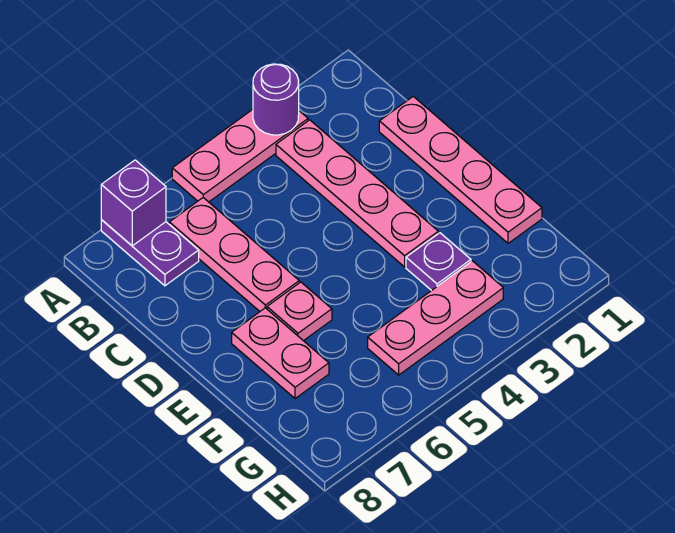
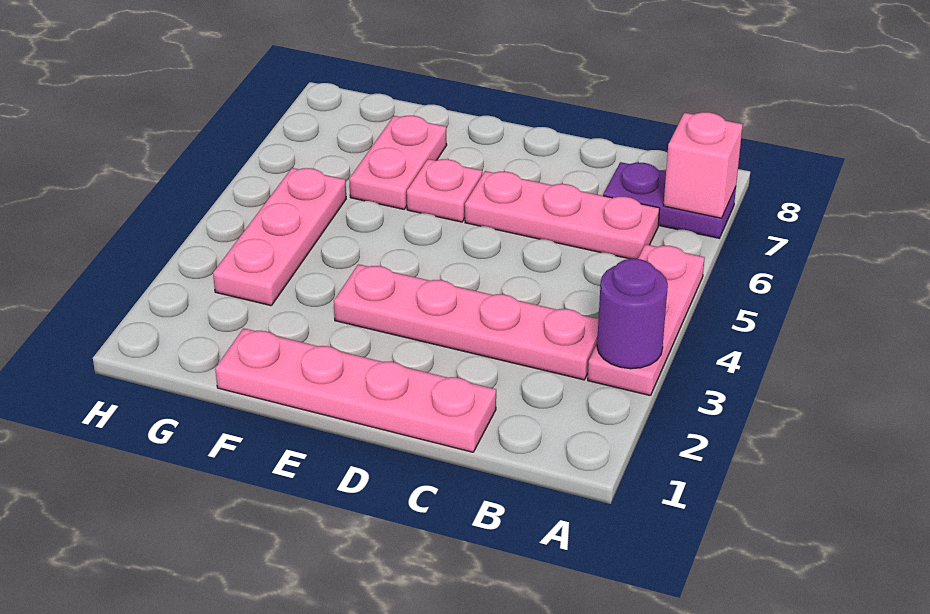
purple 1x1 brick [101,160,166,246] -> pink 1x1 brick [663,112,743,218]
pink 1x2 plate [232,308,329,399] -> pink 1x2 plate turned to [349,116,447,209]
purple 1x1 plate [406,233,471,291] -> none

